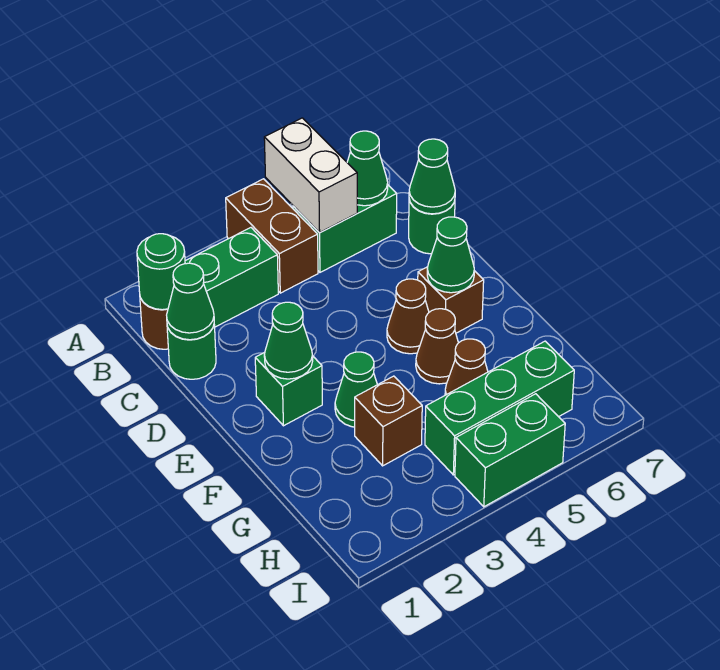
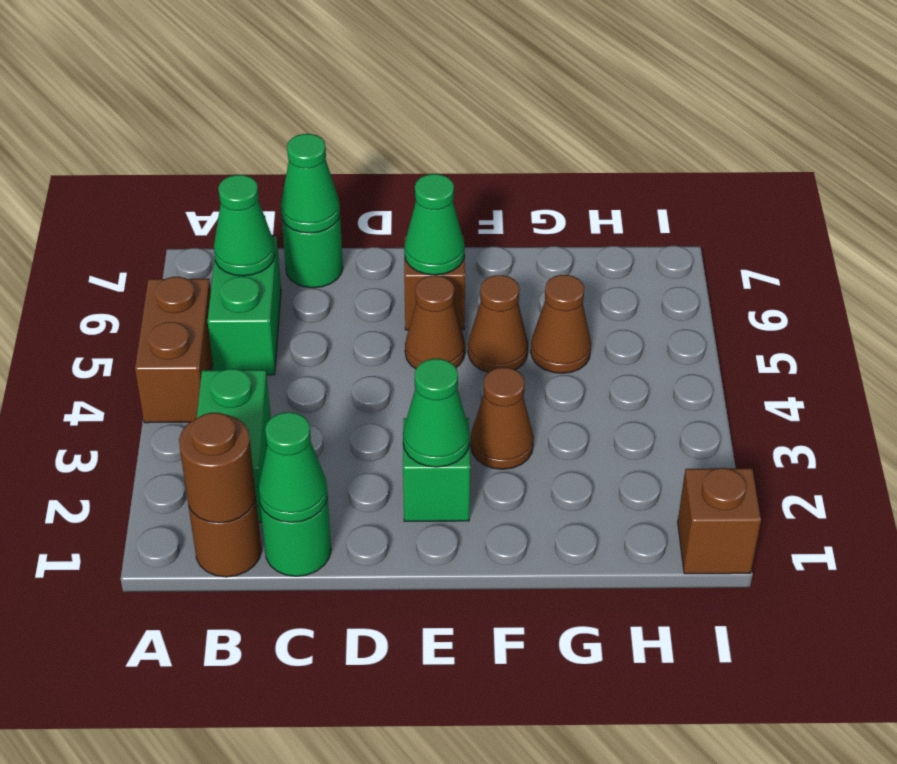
brown 1x2 brick [226,179,318,293] -> brown 1x2 brick turned to [135,277,213,423]
white 1x2 brick [264,118,357,233] -> none
green 1x1 round brick [137,234,185,310] -> brown 1x1 round brick [179,413,256,523]
green 1x1 cone [335,352,377,427] -> brown 1x1 cone [470,367,534,469]
brown 1x1 brick [355,376,422,466] -> brown 1x1 brick moved to [678,468,761,574]
green 1x3 brick [425,341,574,475] -> none
green 1x2 brick [455,394,565,507] -> none

